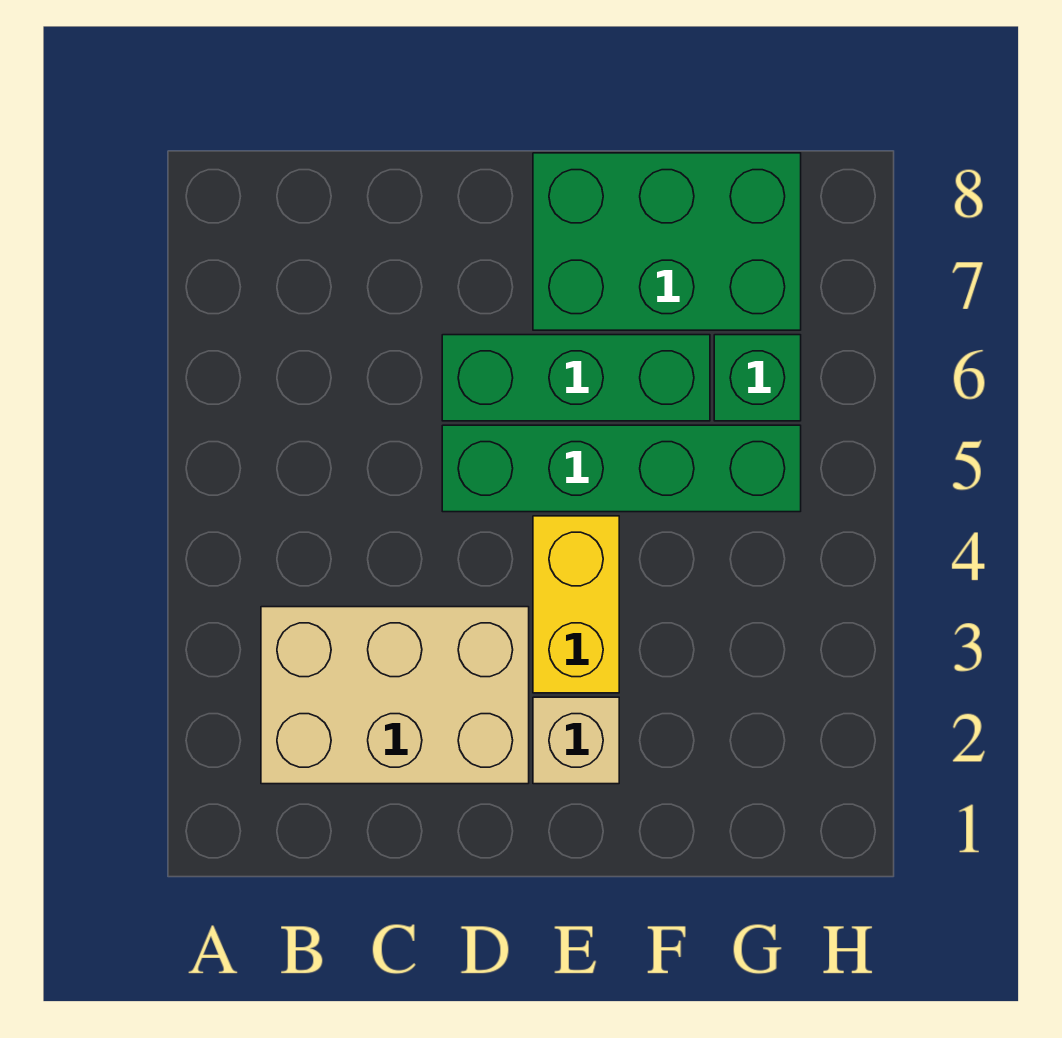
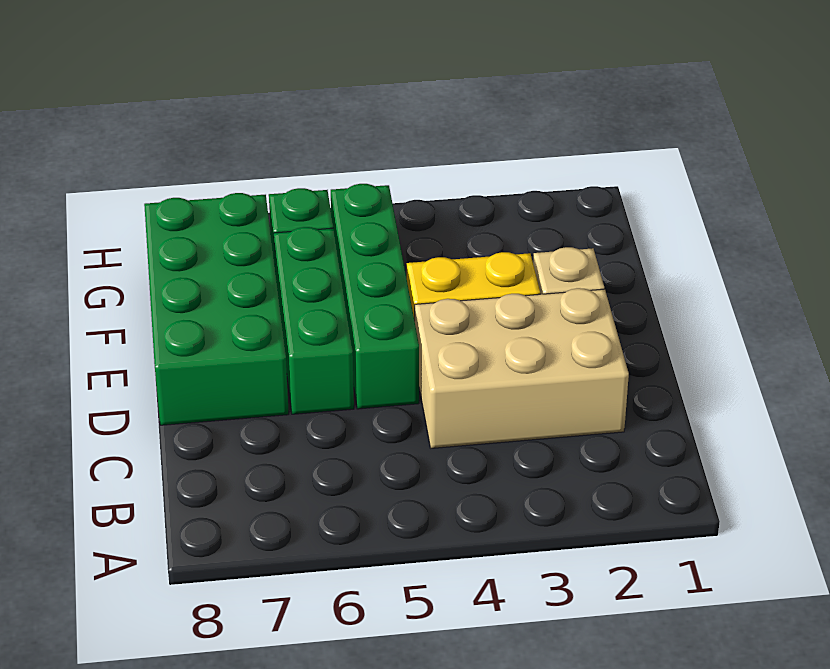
tan 2x3 brick [261,607,529,784] -> tan 2x3 brick turned to [415,288,629,448]
green 2x3 brick [533,153,801,330] -> green 2x4 brick [144,193,289,425]

